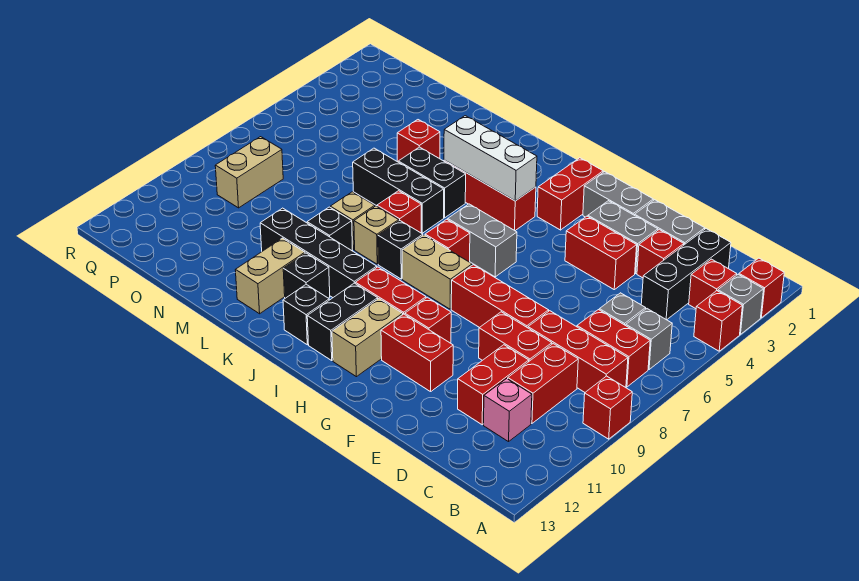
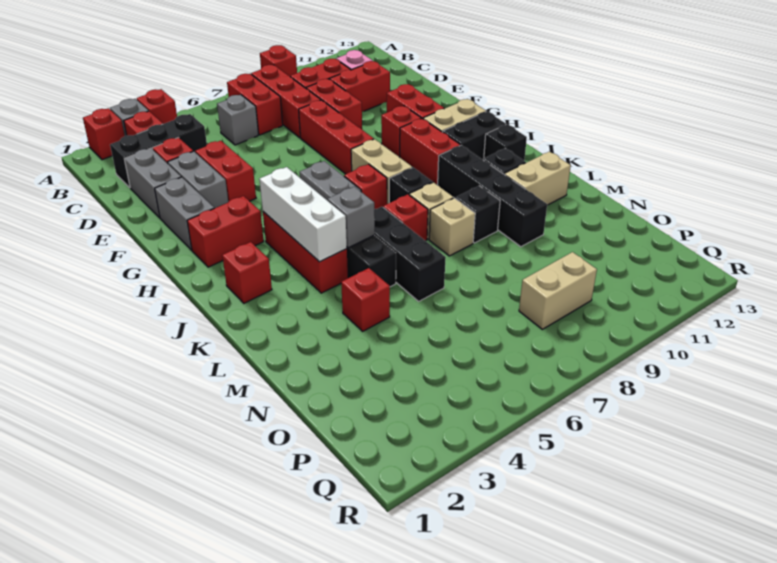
grey 1x1 brick [626,309,672,369] -> grey 1x1 brick moved to [327,187,375,248]
none -> red 1x1 brick [222,242,272,303]

